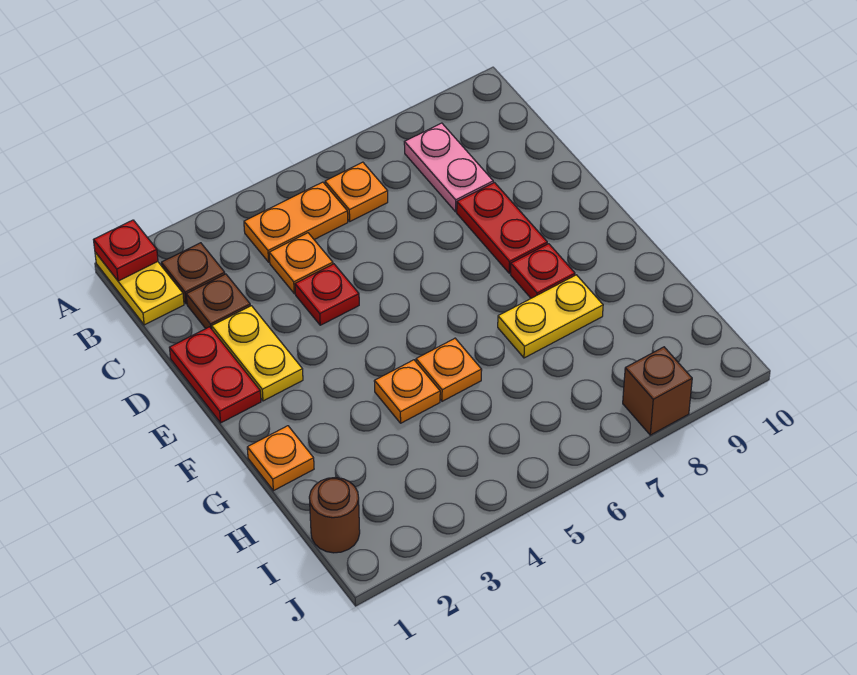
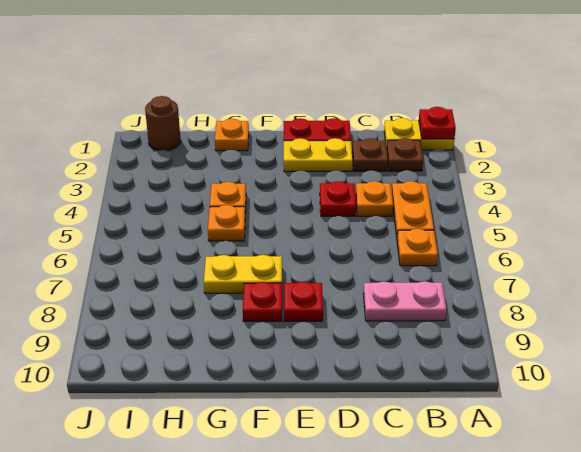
red 1x2 plate [457,183,547,273] -> red 1x1 plate [284,282,323,321]
yellow 1x2 plate [498,275,603,358] -> yellow 1x2 plate turned to [204,255,282,293]
brown 1x1 brick [623,347,692,435] -> none

